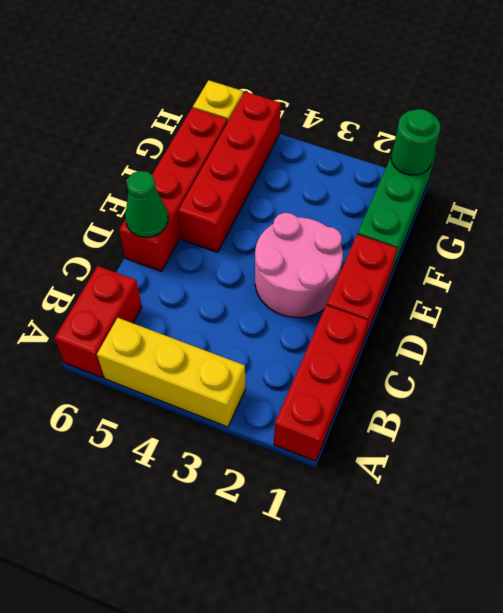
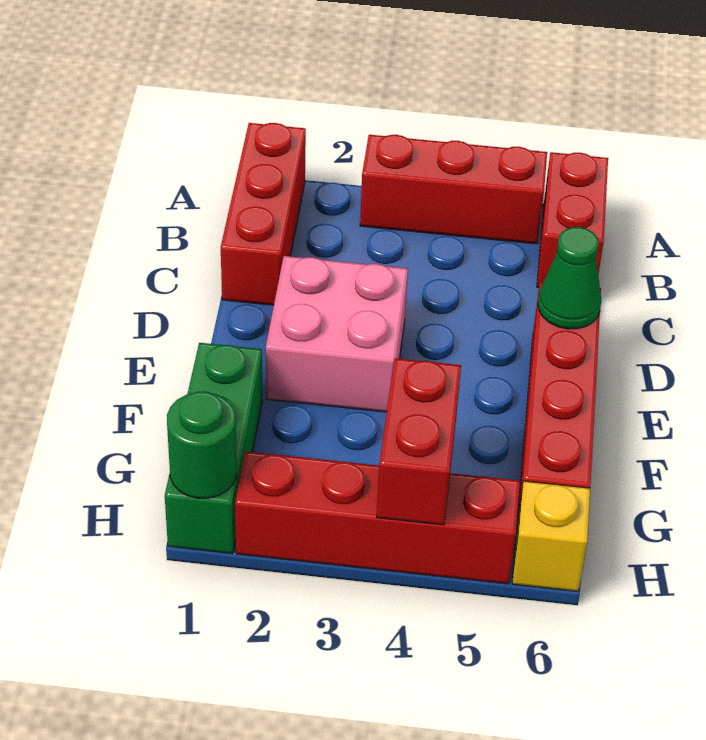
yellow 1x3 brick [97,318,245,427] -> red 1x3 brick [360,135,547,244]
red 1x2 brick [327,235,397,343] -> red 1x2 brick moved to [377,358,461,525]
pink 2x2 round brick [255,213,343,318] -> pink 2x2 brick [266,256,408,412]
red 1x4 brick [178,92,281,252] -> red 1x4 brick turned to [235,451,520,584]

